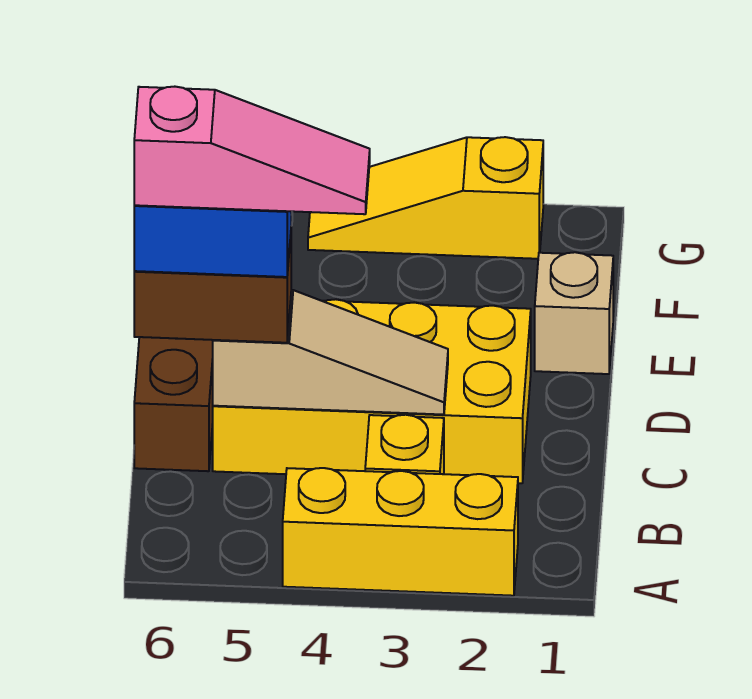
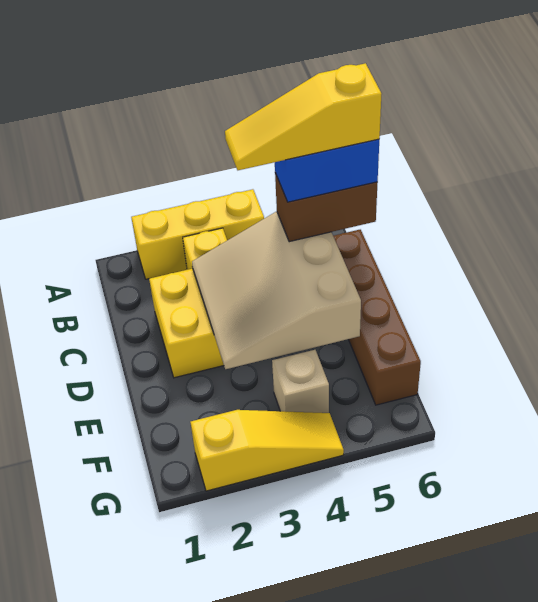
tan 1x3 slope [213,290,448,415] -> tan 3x3 slope [192,212,361,369]
pink 1x3 slope [134,87,370,214] -> yellow 1x3 slope [225,63,382,170]
tan 1x1 brick [535,252,613,374] -> tan 1x1 brick moved to [272,350,329,413]

